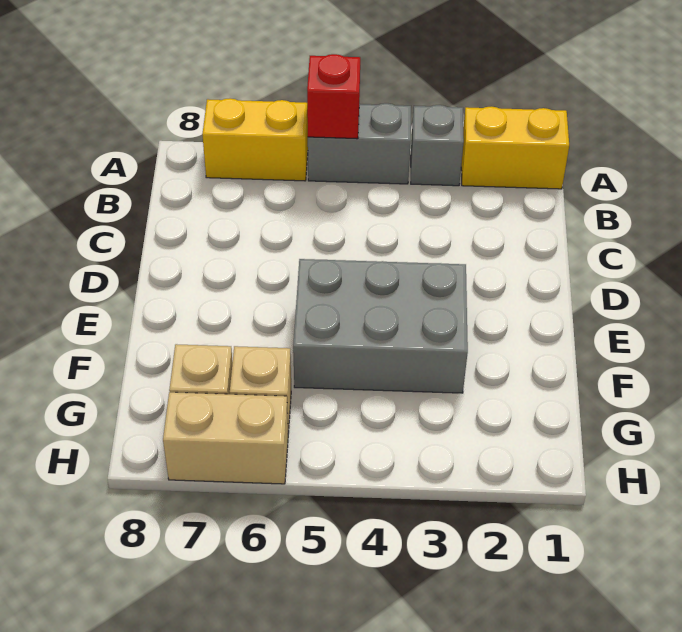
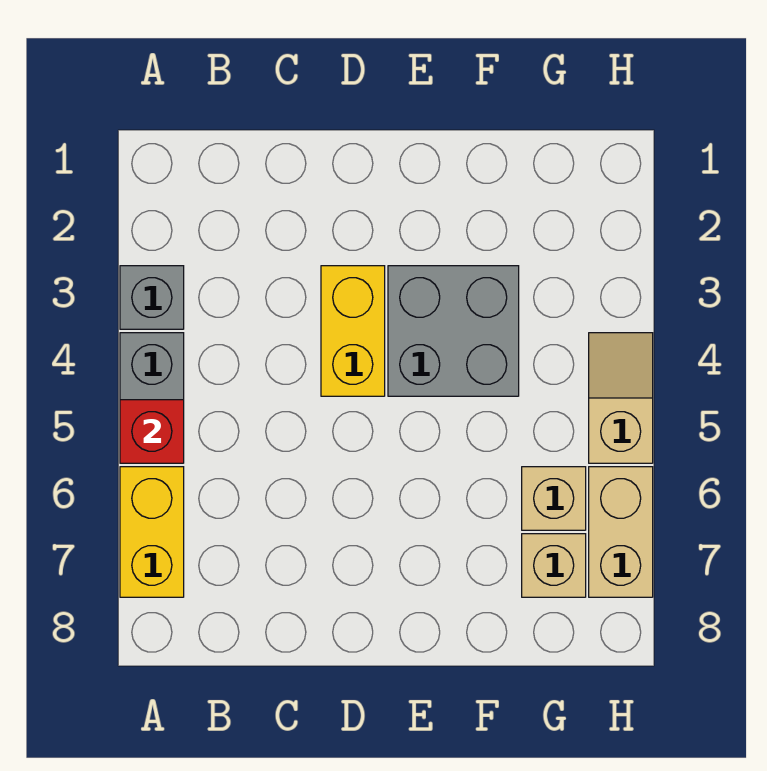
yellow 1x2 brick [461,107,569,189] -> yellow 1x2 brick moved to [321,266,385,396]
grey 2x3 brick [293,259,468,393] -> grey 2x2 brick [388,266,519,396]
none -> tan 1x2 slope [589,333,653,463]

